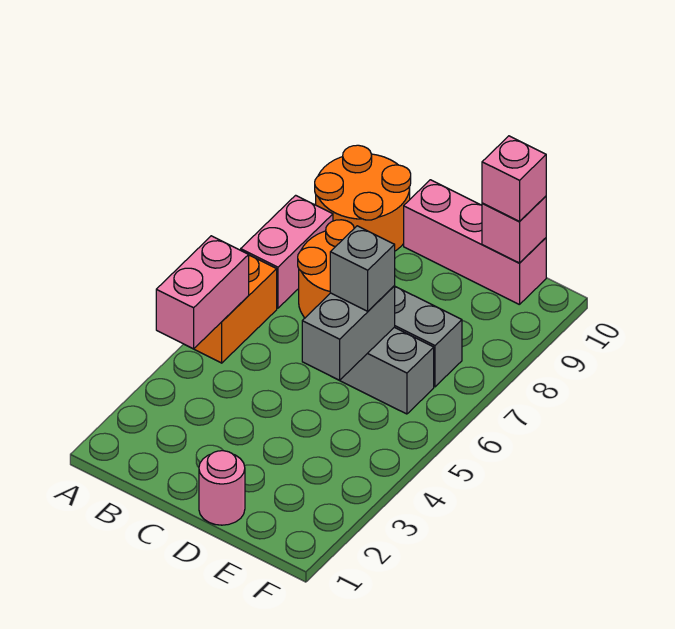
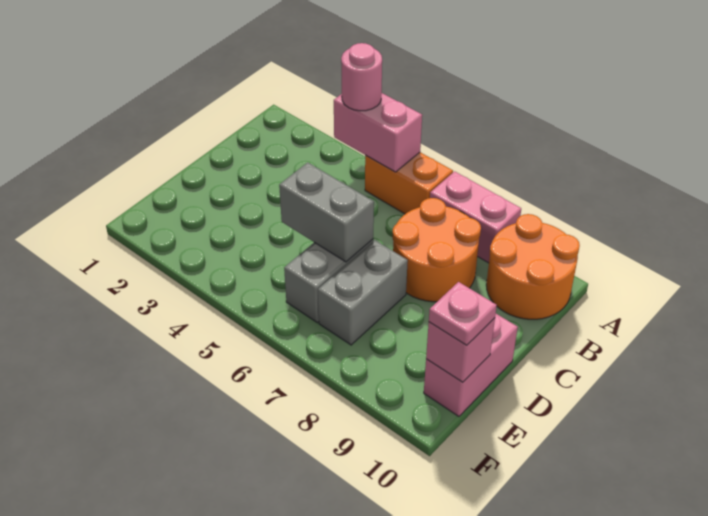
pink 1x3 brick [404,180,546,305] -> pink 1x2 brick [424,314,518,416]
pink 1x1 round brick [199,451,245,525] -> pink 1x1 round brick moved to [341,43,382,111]
grey 1x1 brick [330,226,395,311] -> none
pink 1x1 brick [482,136,546,221] -> pink 1x1 plate [429,282,497,345]

